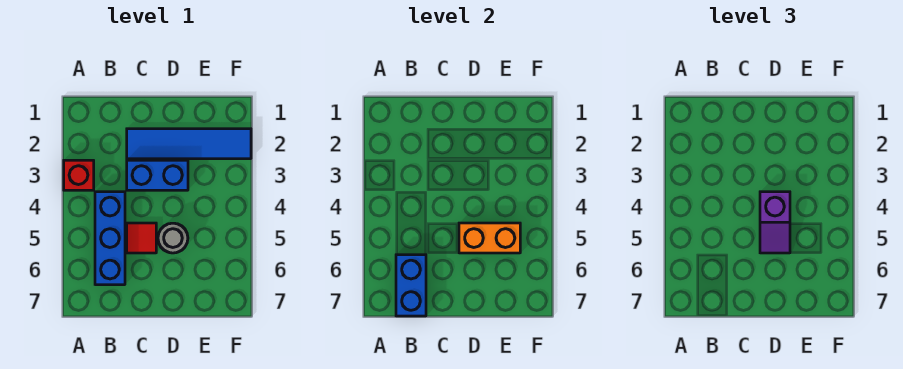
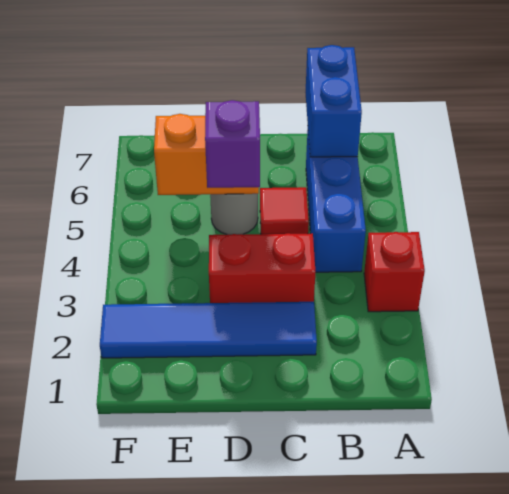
blue 1x2 brick [127,160,188,190] -> red 1x2 brick [209,233,316,303]

